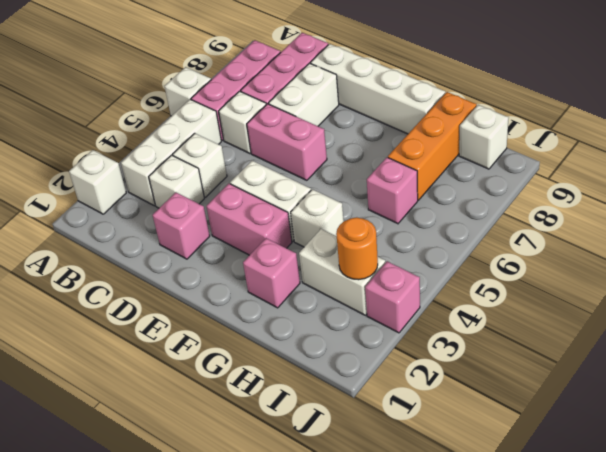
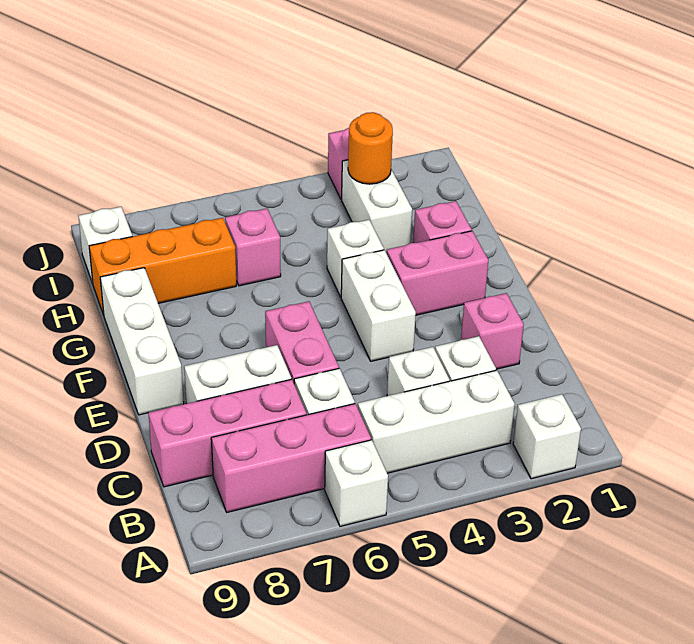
white 1x4 brick [310,44,445,134] -> white 1x3 brick [100,268,184,415]
pink 1x2 brick [206,184,292,255] -> pink 1x2 brick turned to [387,231,488,315]

